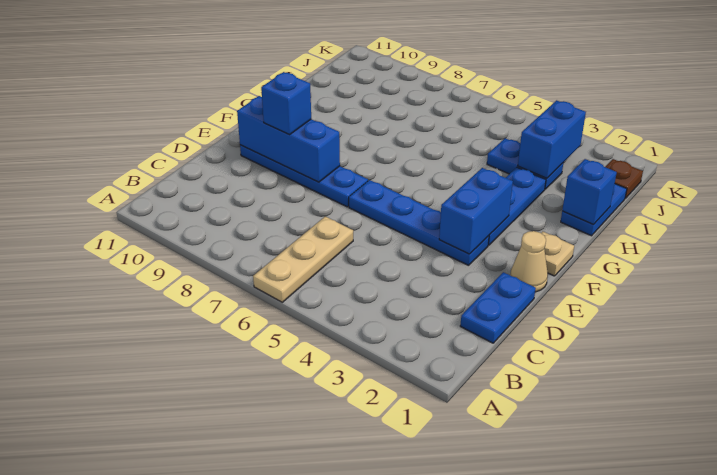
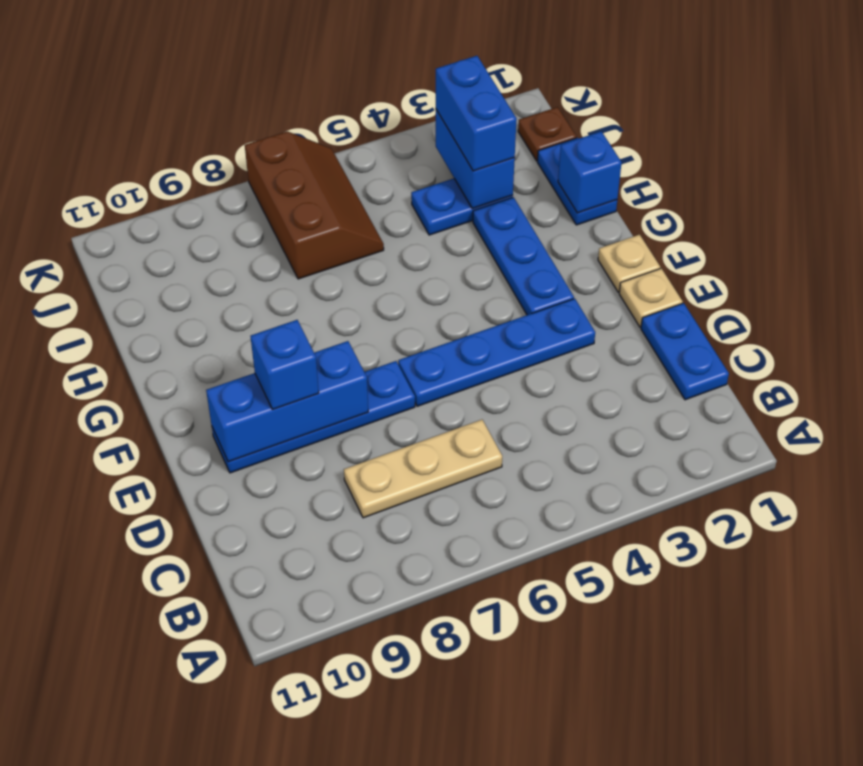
tan 1x3 plate [253,217,353,302] -> tan 1x3 plate turned to [344,420,502,518]
tan 1x1 cone [510,231,548,292] -> tan 1x1 plate [619,269,683,327]
blue 1x2 brick [439,168,513,254] -> blue 1x2 brick moved to [436,56,517,171]
none -> brown 2x3 slope [245,132,384,279]

